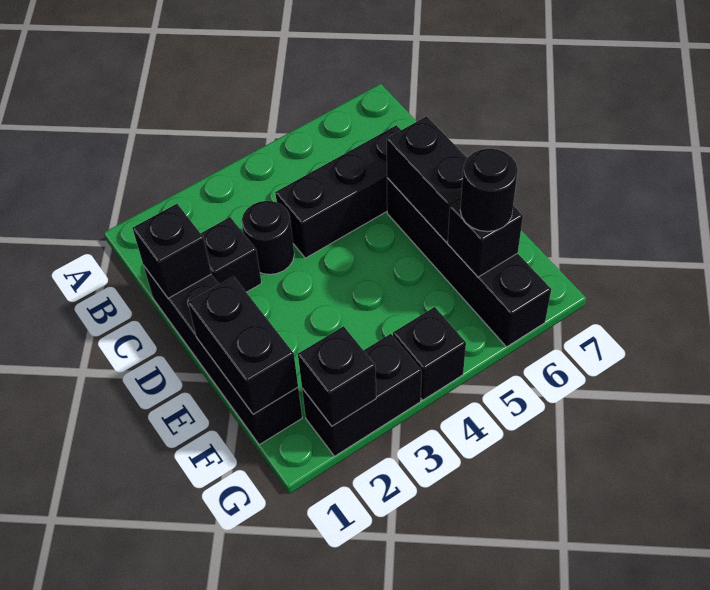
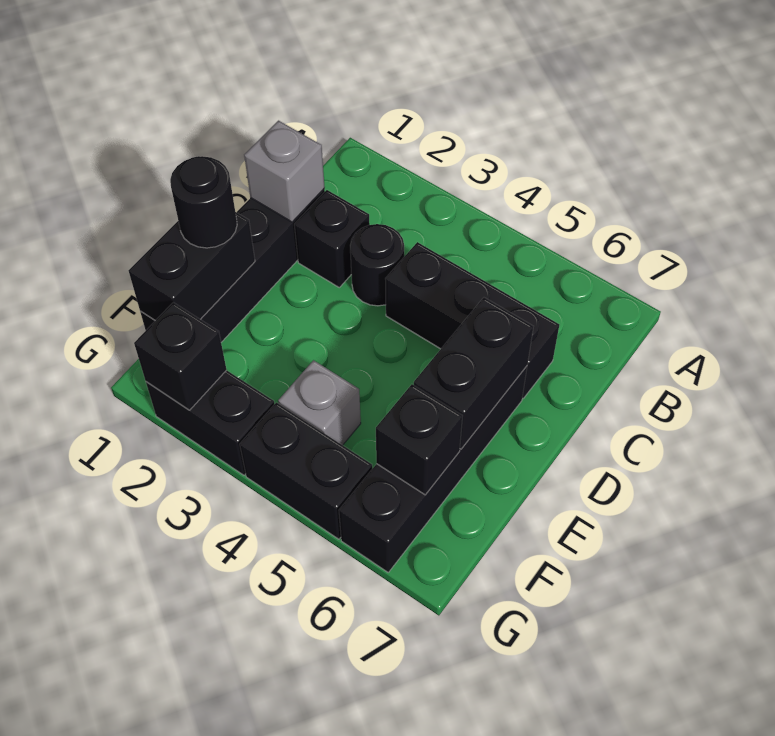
black 1x1 brick [133,204,211,298] -> grey 1x1 brick [244,121,325,222]
none -> grey 1x1 brick [278,360,361,445]
black 1x1 round brick [460,149,518,232] -> black 1x1 round brick moved to [170,156,237,248]
black 1x1 brick [393,307,466,400] -> black 1x2 brick [240,403,372,539]

